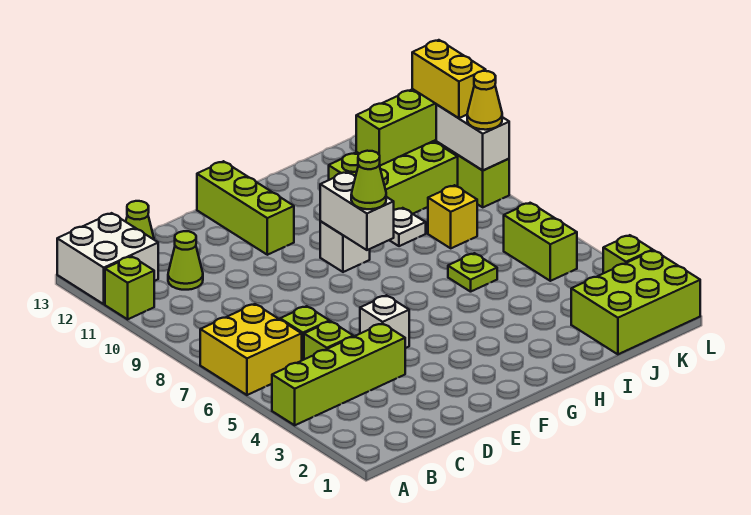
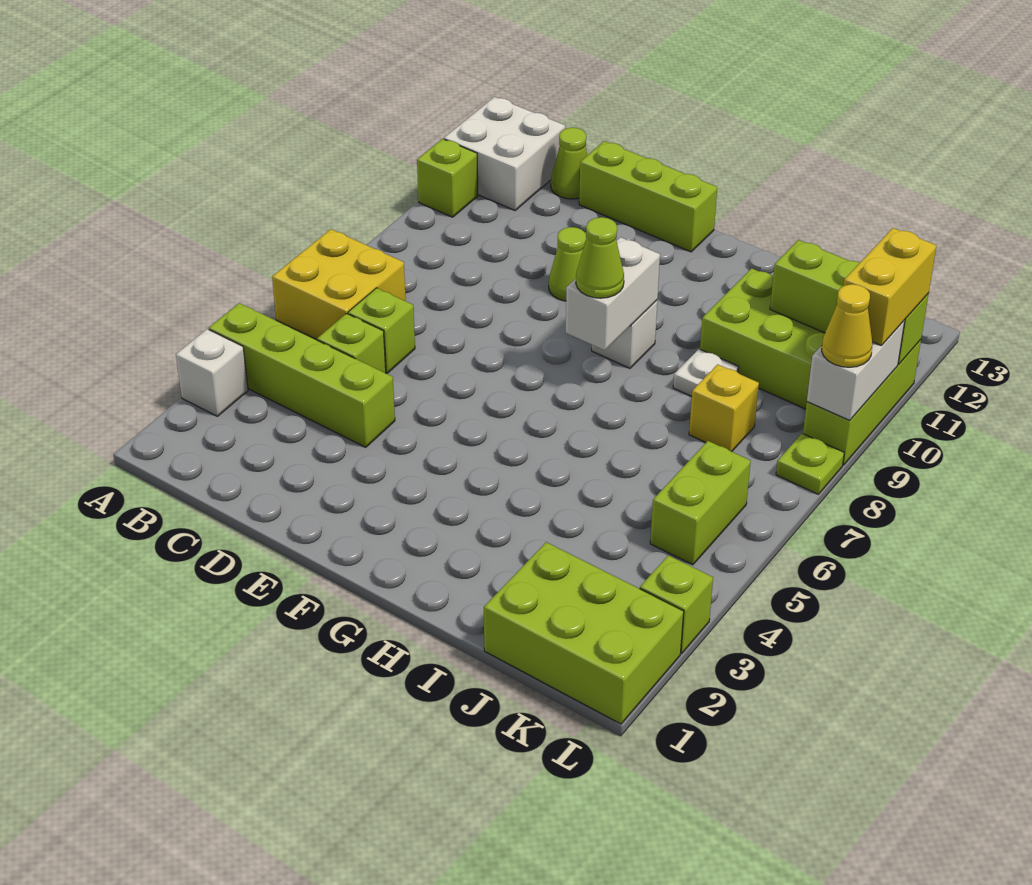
lime 1x1 cone [168,231,203,290] -> lime 1x1 cone moved to [549,227,586,301]
white 1x1 brick [360,295,409,348] -> white 1x1 brick moved to [176,329,248,416]
lime 1x3 brick [197,161,294,255] -> lime 1x3 brick turned to [579,141,717,252]
lime 1x1 plate [448,253,497,292] -> lime 1x1 plate moved to [776,434,844,494]

